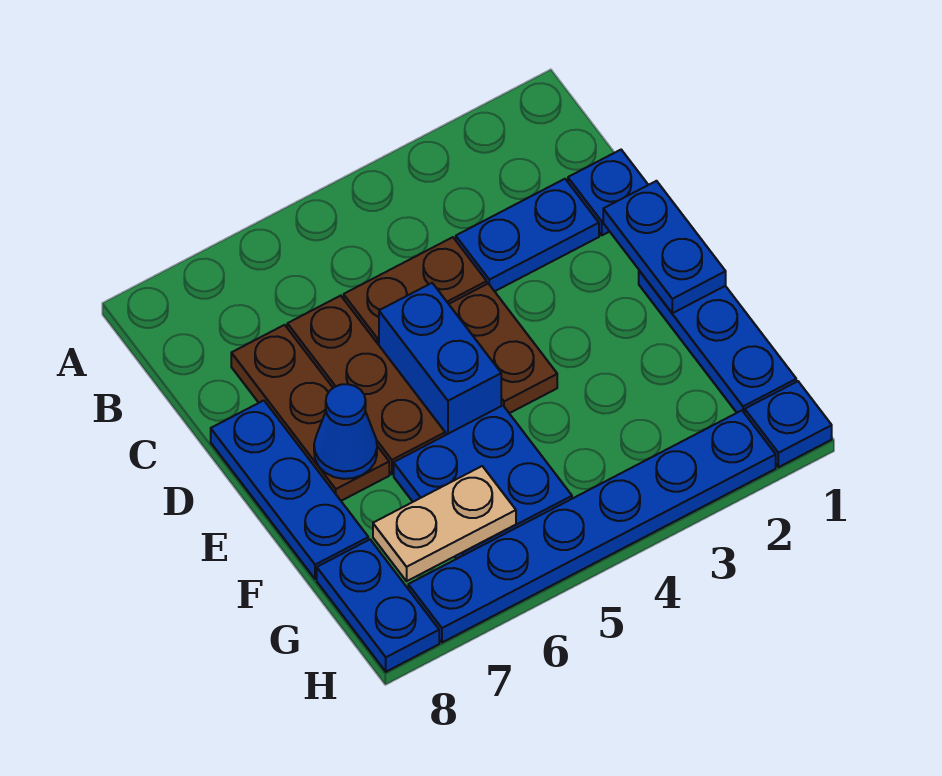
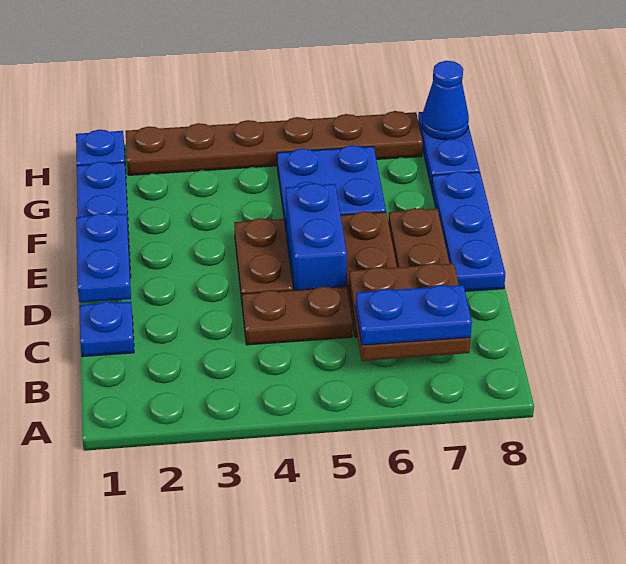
none -> brown 2x2 plate [349,263,471,361]
blue 1x2 plate [456,179,599,291] -> blue 1x2 plate moved to [356,285,472,345]
blue 1x1 cone [314,384,377,479] -> blue 1x1 cone moved to [422,61,469,140]
tan 1x2 plate [373,466,516,581] -> none
blue 1x6 plate [408,411,776,642] -> brown 1x6 plate [126,111,423,175]

